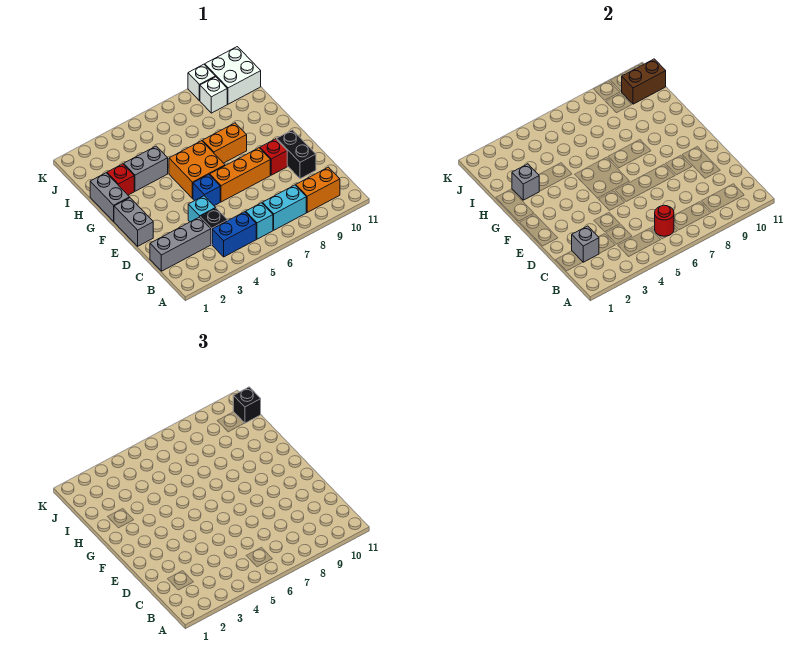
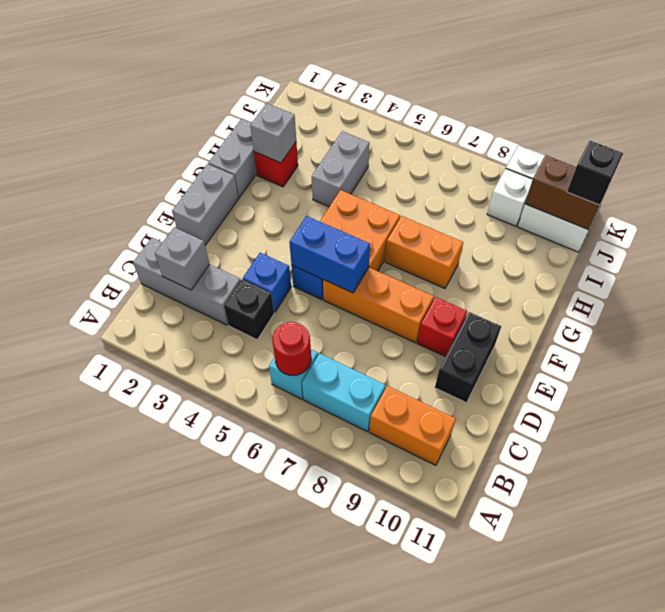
blue 1x2 brick [212,212,256,257] -> blue 1x2 brick moved to [289,216,370,293]
cyan 1x1 brick [188,196,215,222] -> blue 1x1 brick [243,253,291,312]
grey 1x2 brick [124,146,168,191] -> grey 1x2 brick turned to [312,131,370,207]

